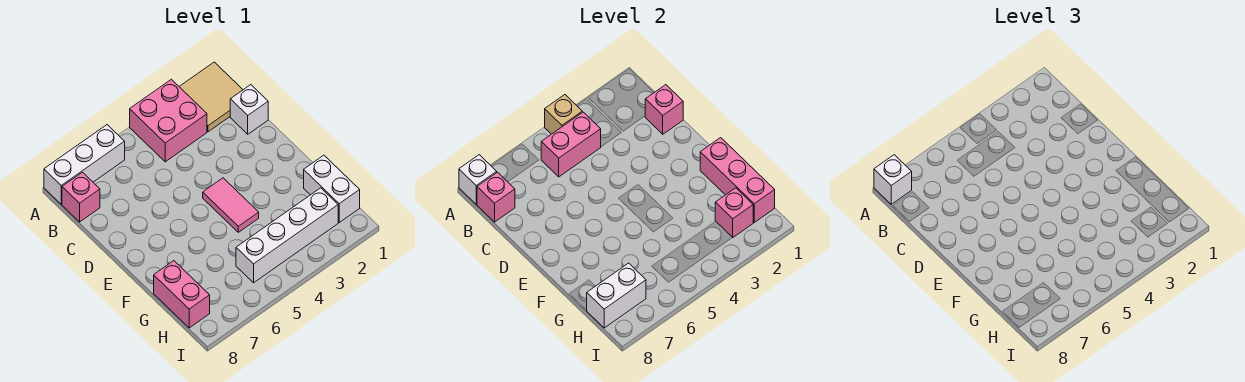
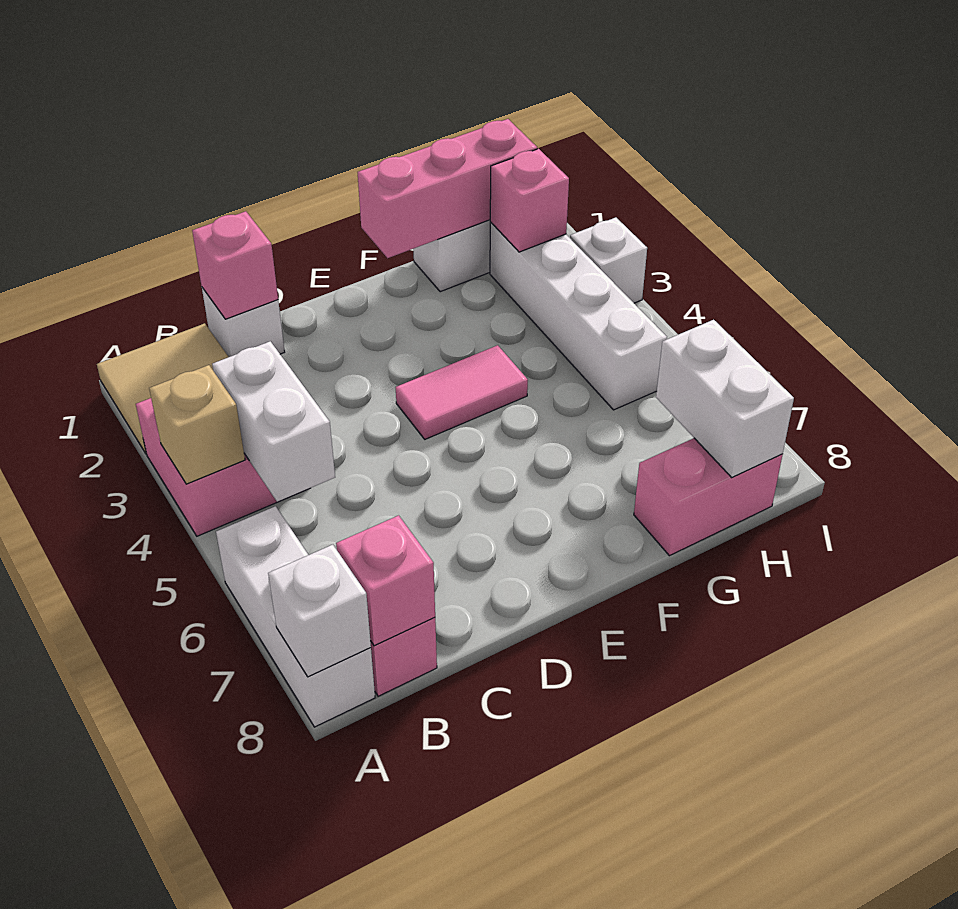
white 1x1 brick [874,155,912,204] -> white 1x1 brick moved to [570,218,647,303]
pink 1x2 brick [541,112,601,177] -> white 1x2 brick [212,341,335,502]

